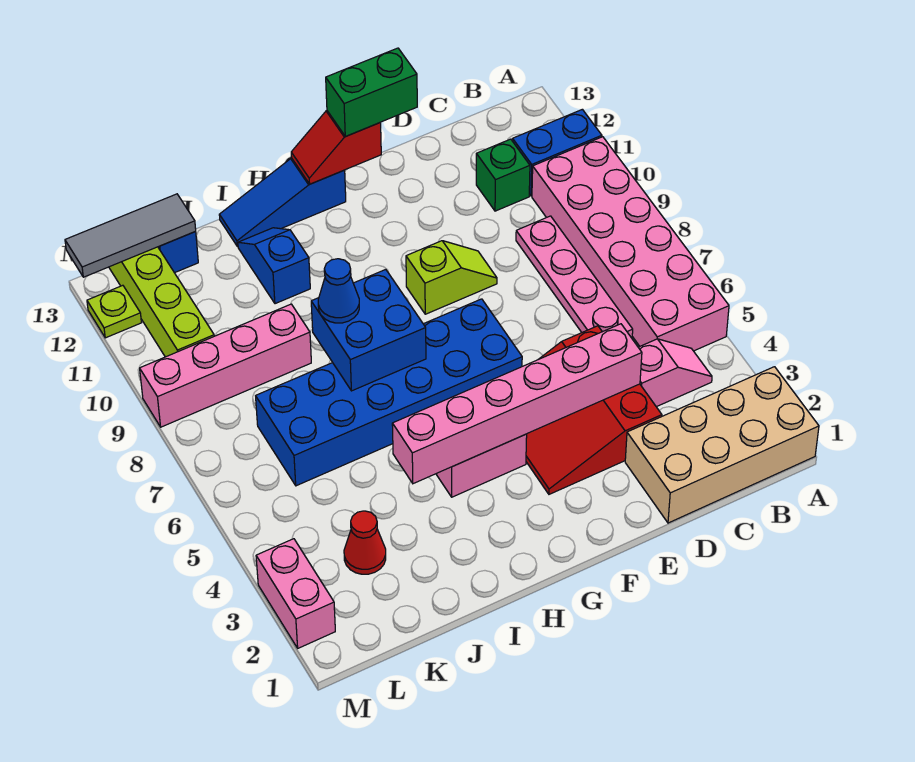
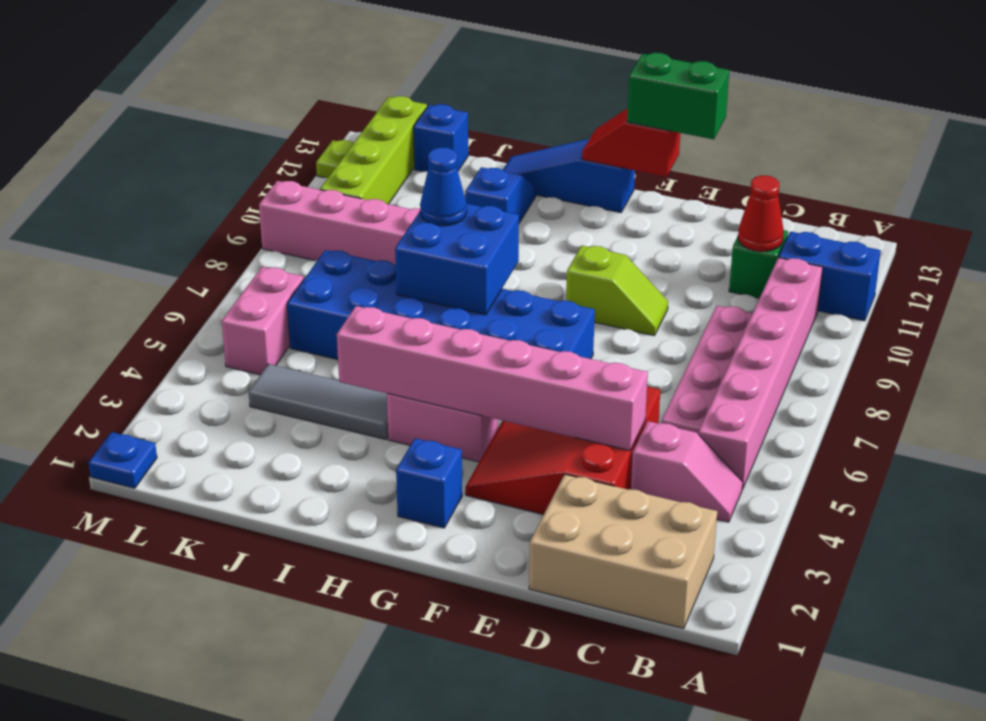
tan 2x4 brick [625,367,819,523] -> tan 2x3 brick [529,474,717,629]
pink 2x6 brick [532,137,729,351] -> pink 1x6 brick [698,258,823,489]
none -> blue 1x1 brick [396,438,462,528]
red 1x1 cone [344,511,386,574] -> red 1x1 cone moved to [738,175,784,252]
grey 1x3 tile [65,194,196,277] -> grey 1x3 tile moved to [249,364,388,439]
none -> blue 1x1 plate [89,432,157,488]
pink 1x2 brick [256,539,335,648] -> pink 1x2 brick moved to [222,267,304,375]

